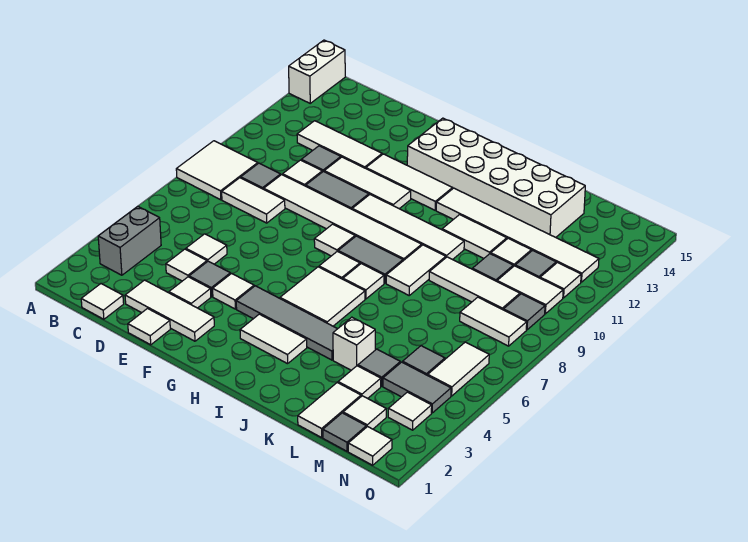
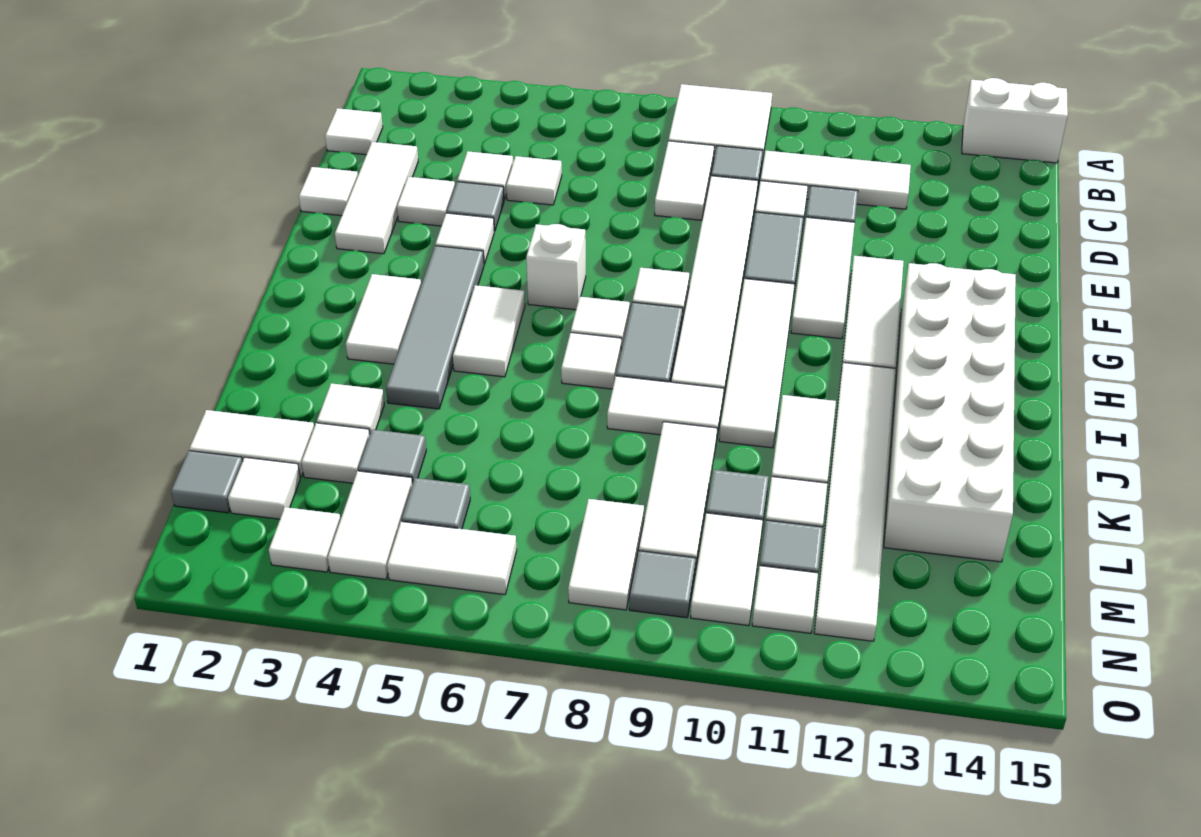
grey 1x2 brick [98,207,161,275] -> none
white 1x3 tile [297,121,382,168] -> white 1x3 tile turned to [761,151,911,209]
white 2x2 tile [280,267,365,326] -> white 1x2 tile [453,285,525,377]
white 1x1 brick [333,317,375,370] -> white 1x1 brick moved to [526,224,586,310]
grey 1x2 tile [383,362,451,413] -> white 1x2 tile [328,471,412,580]
white 1x1 tile [348,426,392,465] -> white 1x1 tile moved to [317,383,384,434]

